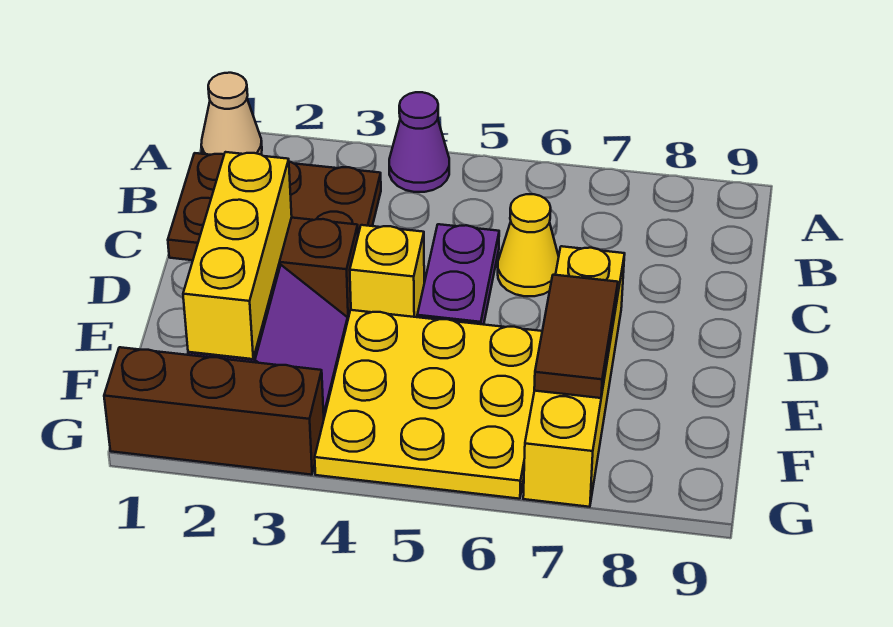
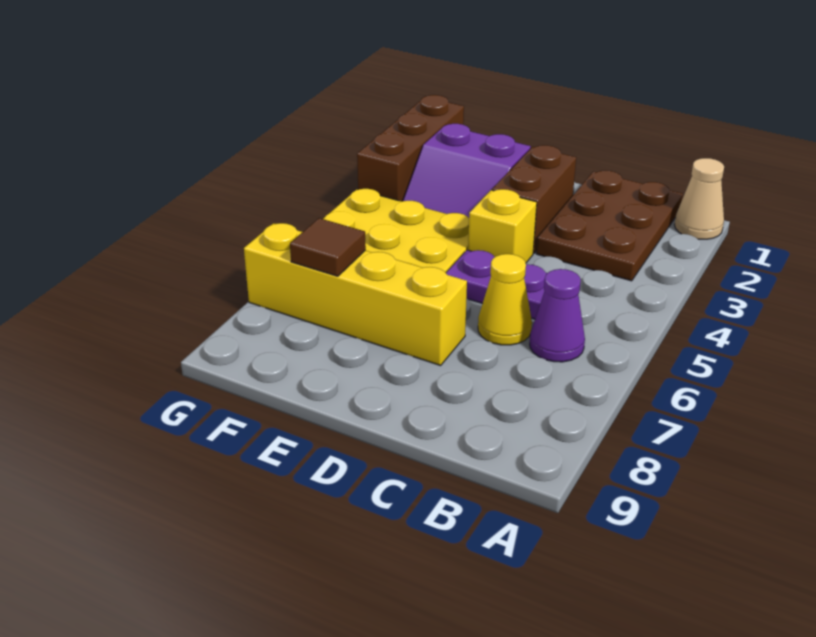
purple 1x1 cone [389,92,449,192] -> purple 1x1 cone moved to [530,269,585,362]
yellow 1x3 brick [183,152,292,359] -> none
brown 1x2 tile [534,275,618,398] -> brown 1x1 tile [290,218,366,276]

